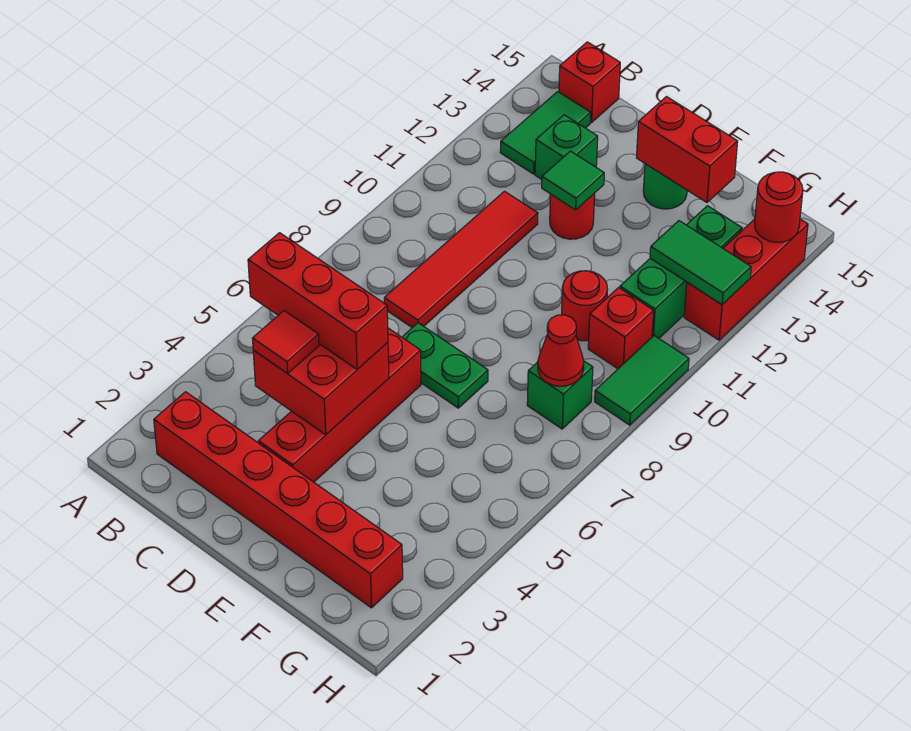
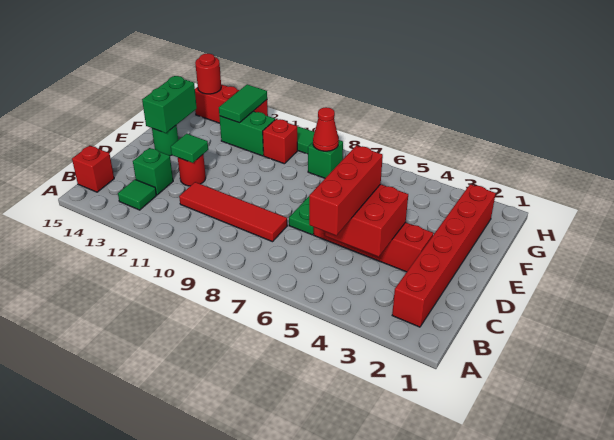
green 1x2 tile [500,92,591,174] -> green 1x1 tile [118,179,156,210]
red 1x1 tile [252,311,319,374] -> none
red 1x2 brick [636,97,738,202] -> green 1x2 brick [142,76,197,133]
red 1x1 round brick [562,271,608,341] -> none
green 1x3 brick [620,206,742,338] -> green 1x2 brick [219,111,275,156]

